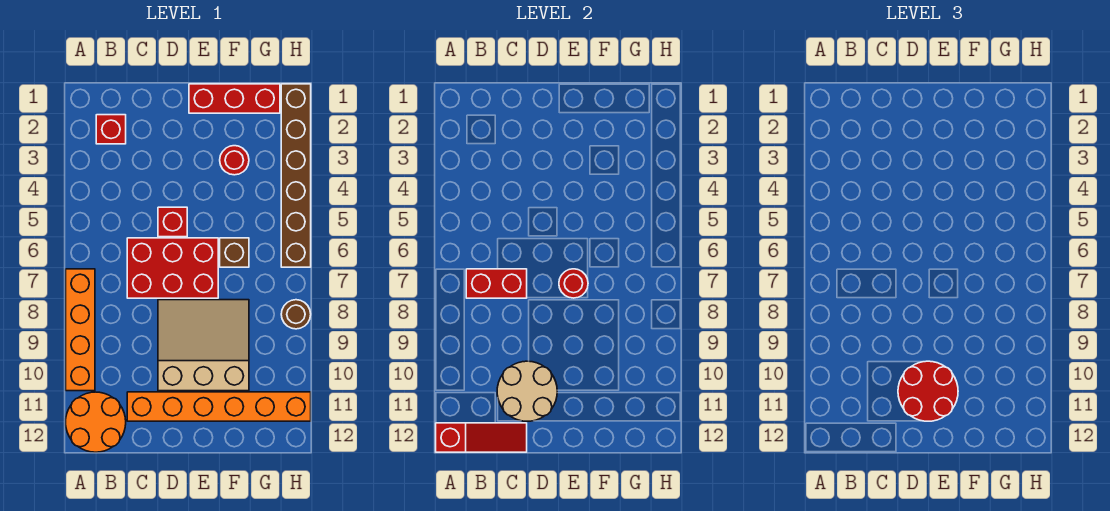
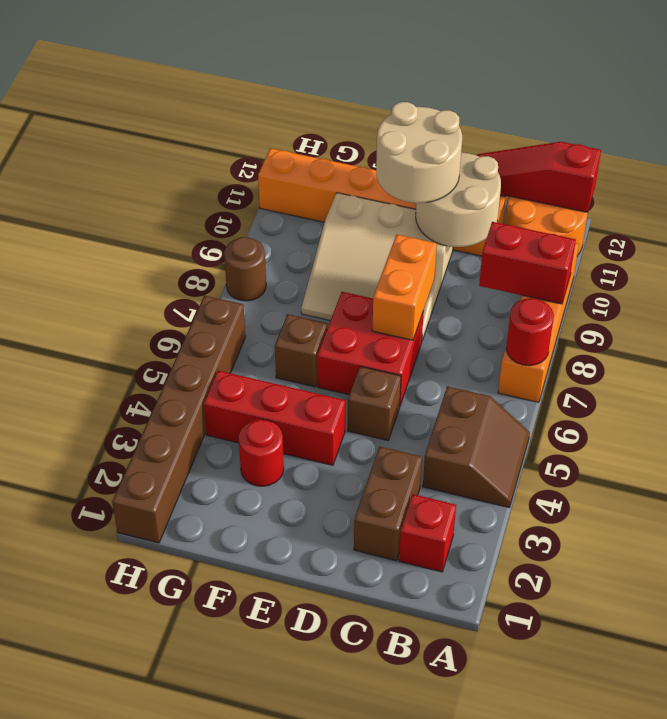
none -> brown 2x2 slope [423,386,530,508]
red 1x2 brick [466,269,527,298] -> red 1x2 brick moved to [479,222,576,304]
none -> brown 1x2 brick [354,446,422,561]
red 2x3 brick [127,238,218,298] -> red 2x2 brick [317,292,424,405]
red 1x1 brick [158,207,187,237] -> brown 1x1 brick [348,366,401,440]
none -> orange 1x2 brick [372,235,437,340]
red 2x2 round brick [898,361,958,421] -> tan 2x2 round brick [376,102,462,203]
red 1x3 brick [189,84,280,113] -> red 1x3 brick moved to [204,371,345,465]
red 1x1 round brick [559,269,588,298] -> red 1x1 round brick moved to [506,298,554,366]

